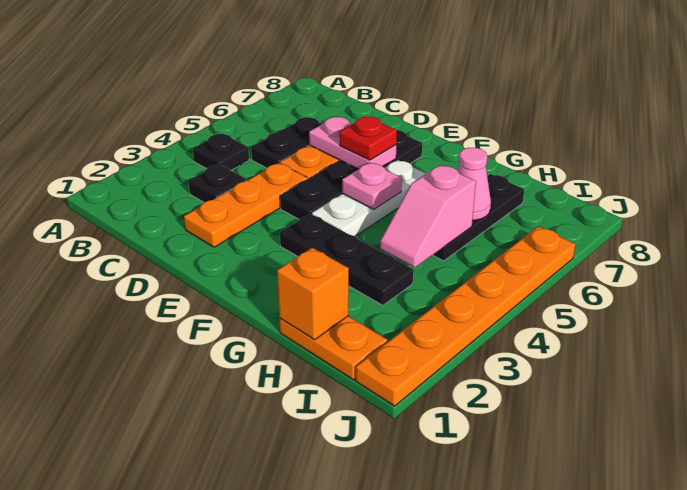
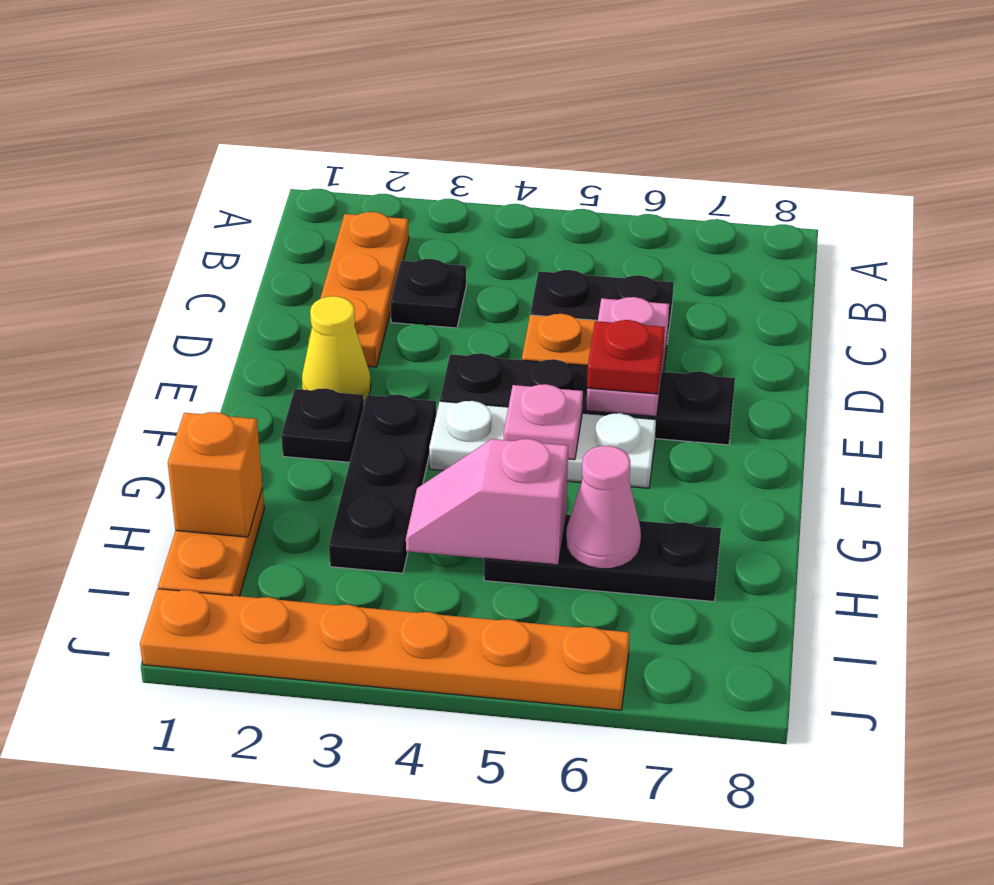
black 1x1 plate [193,133,249,170] -> black 1x1 plate moved to [281,388,364,462]
orange 1x3 plate [184,163,308,247] -> orange 1x3 plate turned to [308,212,409,367]
none -> yellow 1x1 cone [302,296,371,401]

